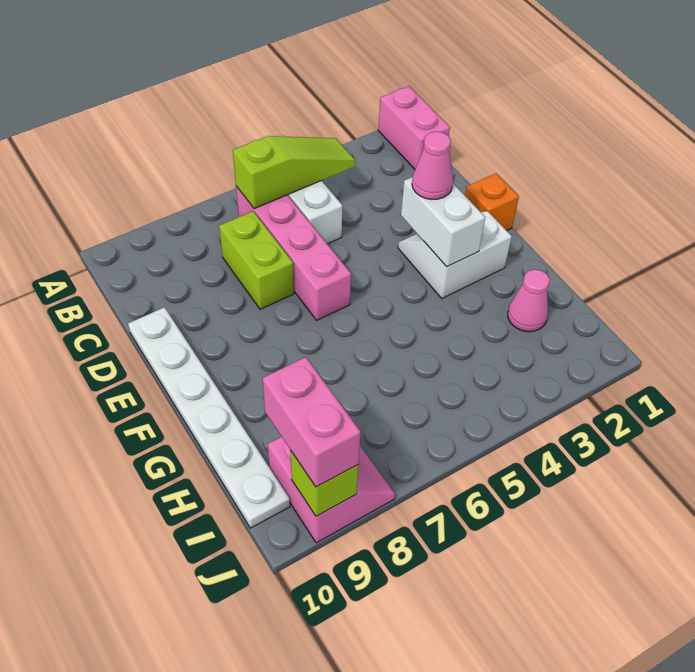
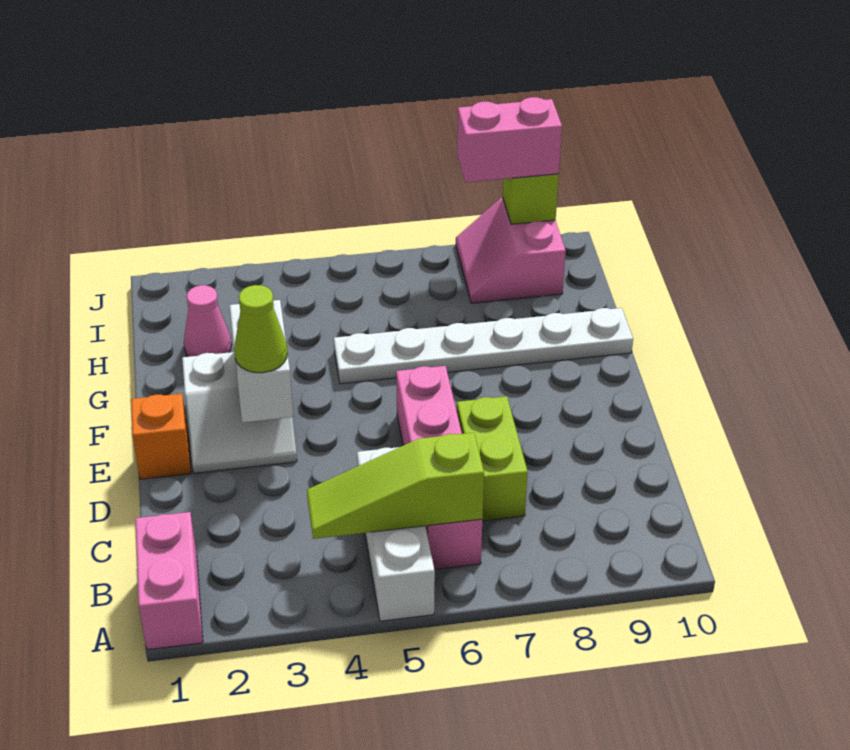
white 1x6 plate [128,307,290,528] -> white 1x6 plate turned to [334,308,633,384]
pink 1x1 cone [412,131,453,200] -> lime 1x1 cone [234,285,287,373]
pink 1x2 brick [262,357,361,487] -> pink 1x2 brick turned to [457,97,562,183]

